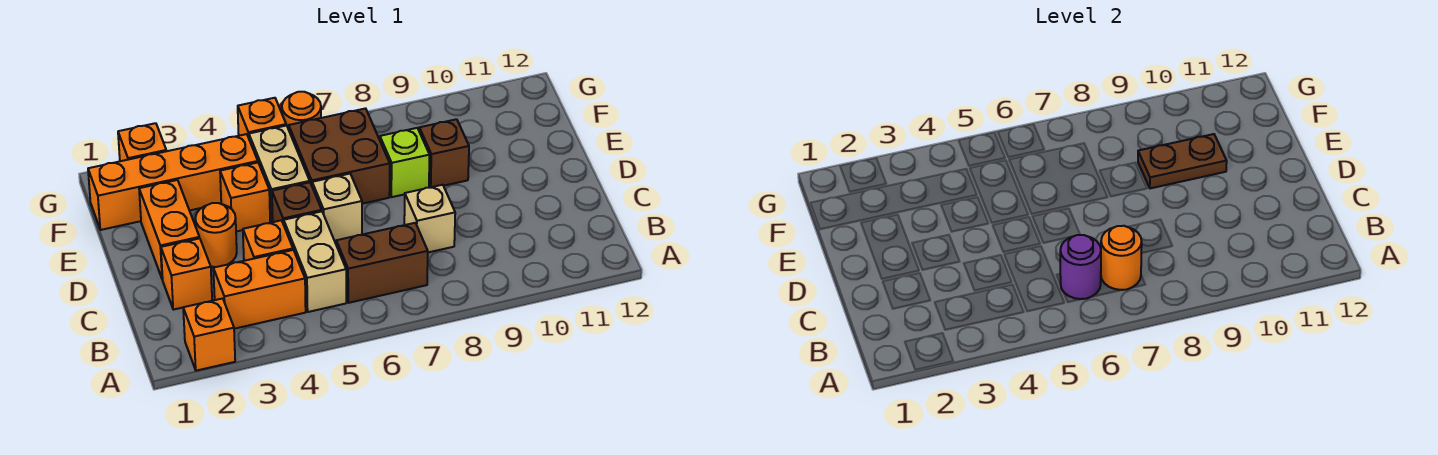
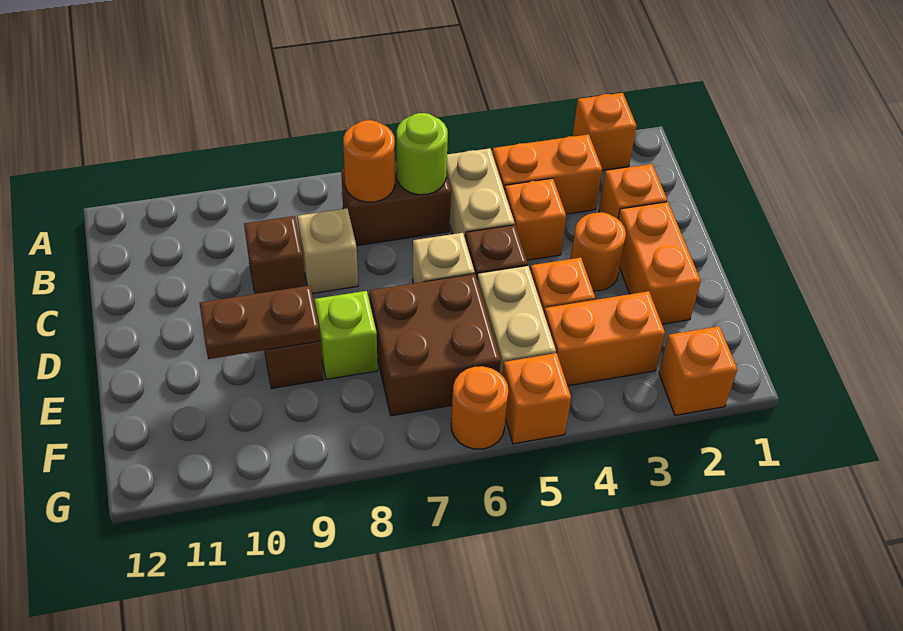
purple 1x1 round brick [1060,235,1101,299] -> lime 1x1 round brick [397,113,448,195]
none -> brown 1x1 brick [244,216,305,294]
orange 1x4 brick [88,134,258,230] -> orange 1x2 brick [544,291,665,386]

